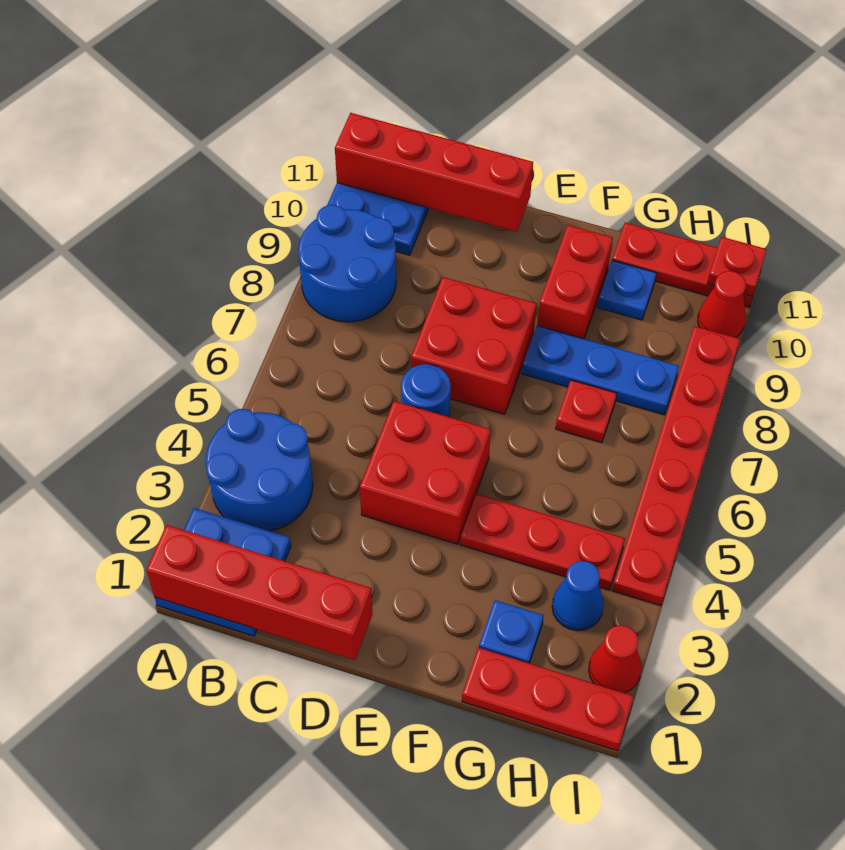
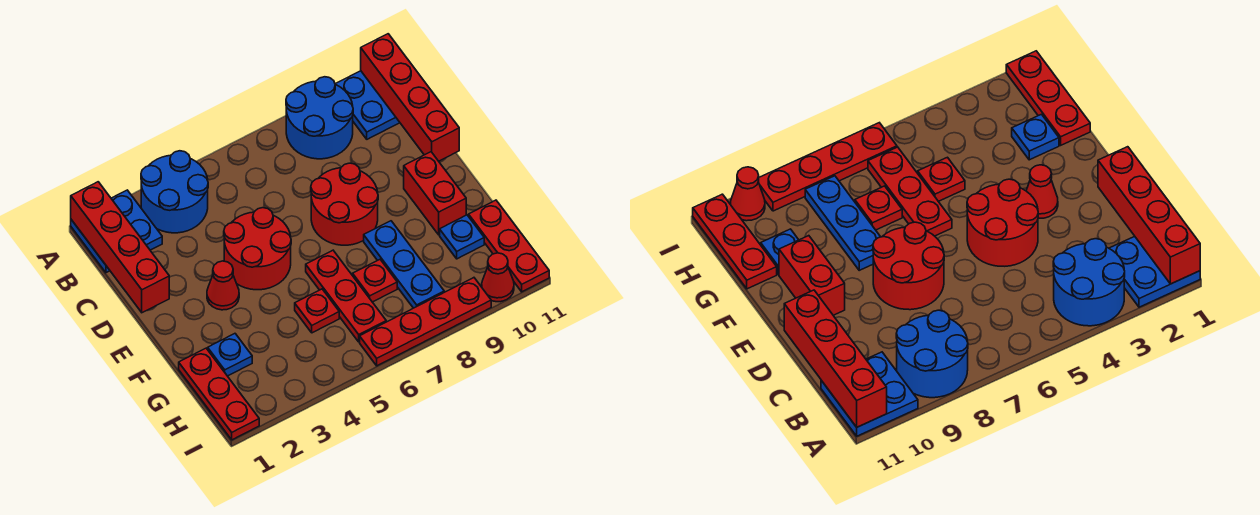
red 2x2 brick [360,401,491,544] -> red 2x2 round brick [224,208,291,290]
blue 1x1 round brick [401,364,451,417] -> none
red 2x2 brick [411,277,537,414] -> red 2x2 round brick [311,163,378,245]
red 1x3 plate [460,494,625,590] -> red 1x3 plate moved to [306,250,386,342]
red 1x2 brick [537,225,613,339] -> red 1x2 brick turned to [404,152,466,235]
blue 1x1 cone [552,561,604,631] -> none
red 1x1 cone [589,625,641,693] -> red 1x1 cone moved to [207,261,239,310]
red 1x6 plate [612,326,740,606] -> red 1x4 plate [360,278,491,366]
red 1x1 plate [707,237,767,297] -> red 1x1 plate moved to [295,289,339,333]

